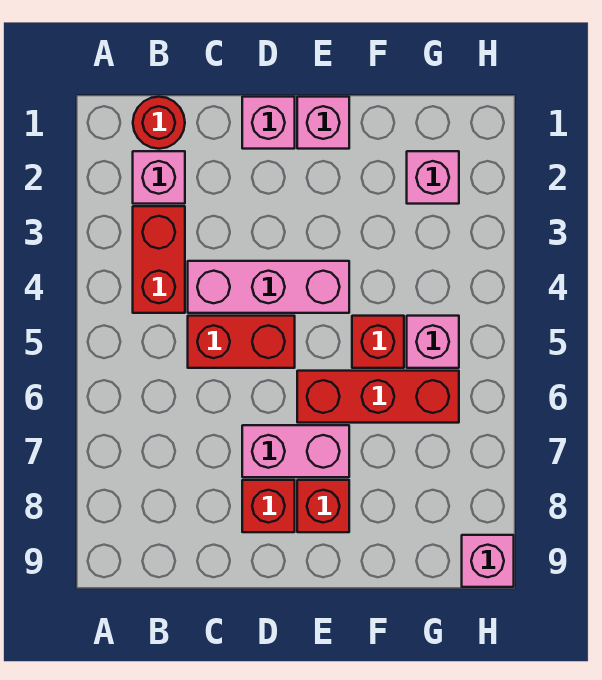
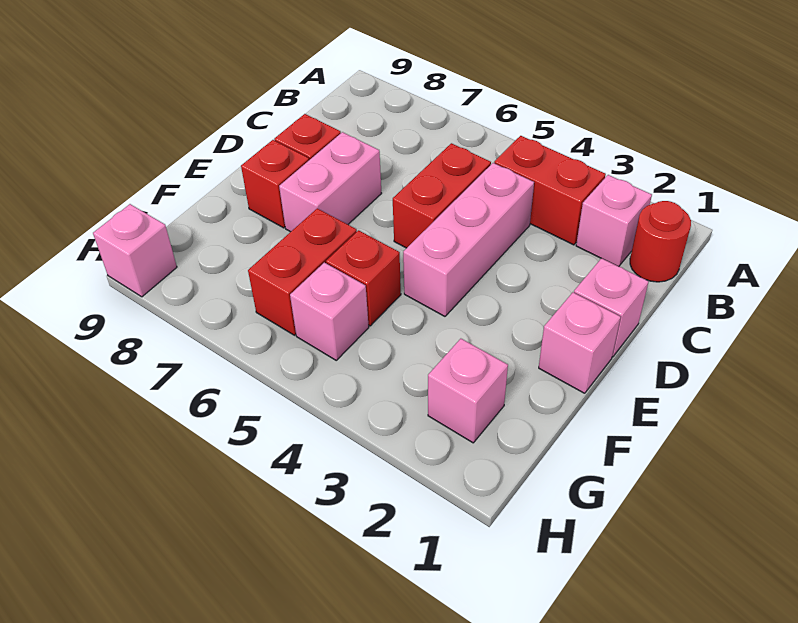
red 1x3 brick [297,371,459,423] -> red 1x2 brick [248,208,357,335]

